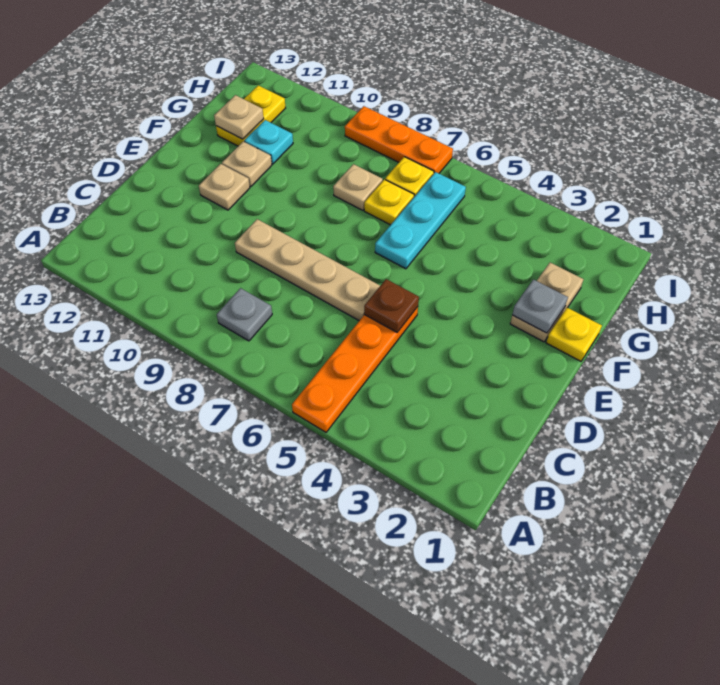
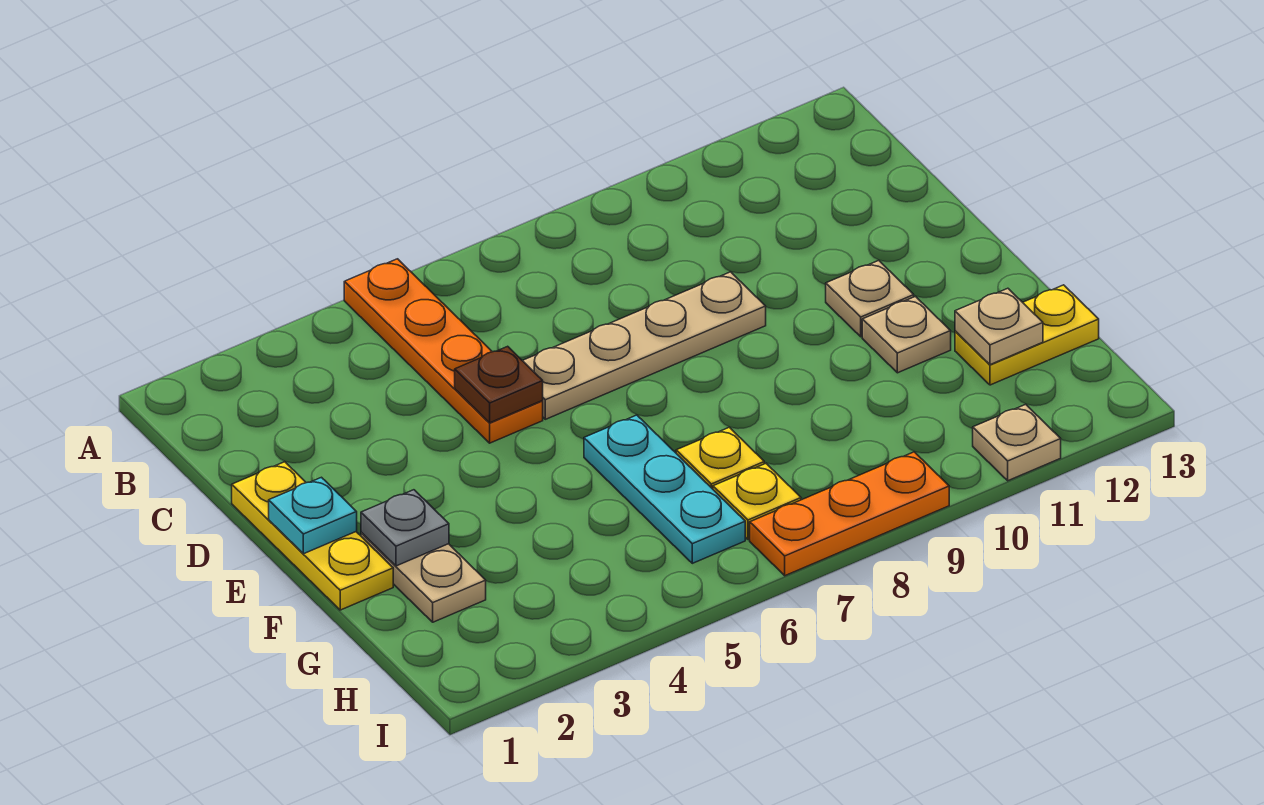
grey 1x1 plate [217,288,272,341] -> none
yellow 1x1 plate [546,308,602,361] -> yellow 1x3 plate [232,462,393,610]
tan 1x1 plate [333,164,383,210] -> tan 1x1 plate moved to [973,404,1061,481]
cyan 1x1 plate [244,120,293,164] -> cyan 1x1 plate moved to [269,477,357,554]
yellow 1x2 plate [216,85,286,146] -> yellow 1x2 plate turned to [955,285,1099,385]

